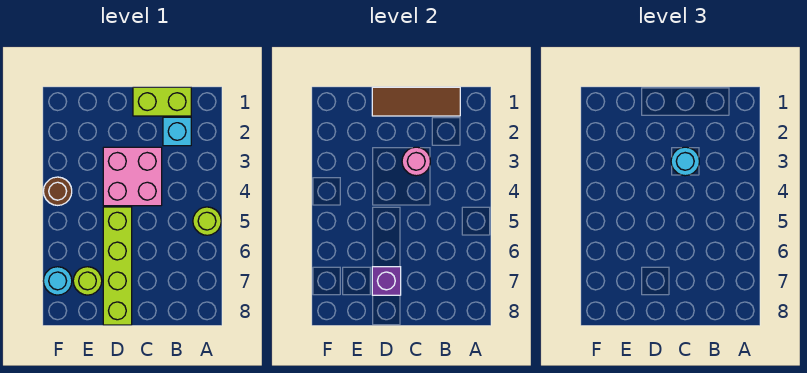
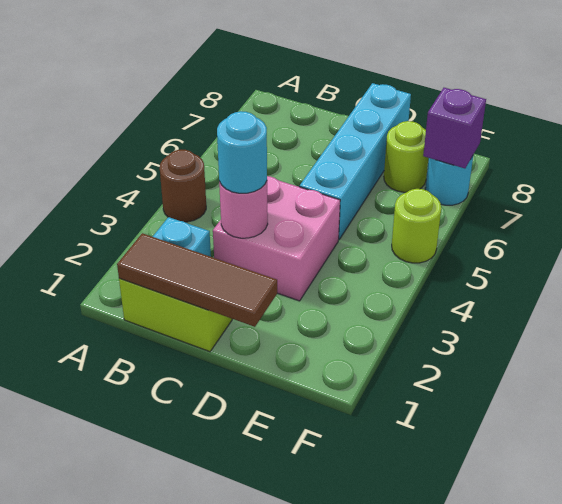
lime 1x1 round brick [193,207,221,235] -> lime 1x1 round brick moved to [392,189,441,263]
lime 1x4 brick [103,207,132,325] -> cyan 1x4 brick [300,83,411,239]
purple 1x1 brick [372,267,401,295] -> purple 1x1 brick moved to [423,88,486,168]
brown 1x1 round brick [43,177,72,205] -> brown 1x1 round brick moved to [160,150,206,222]

